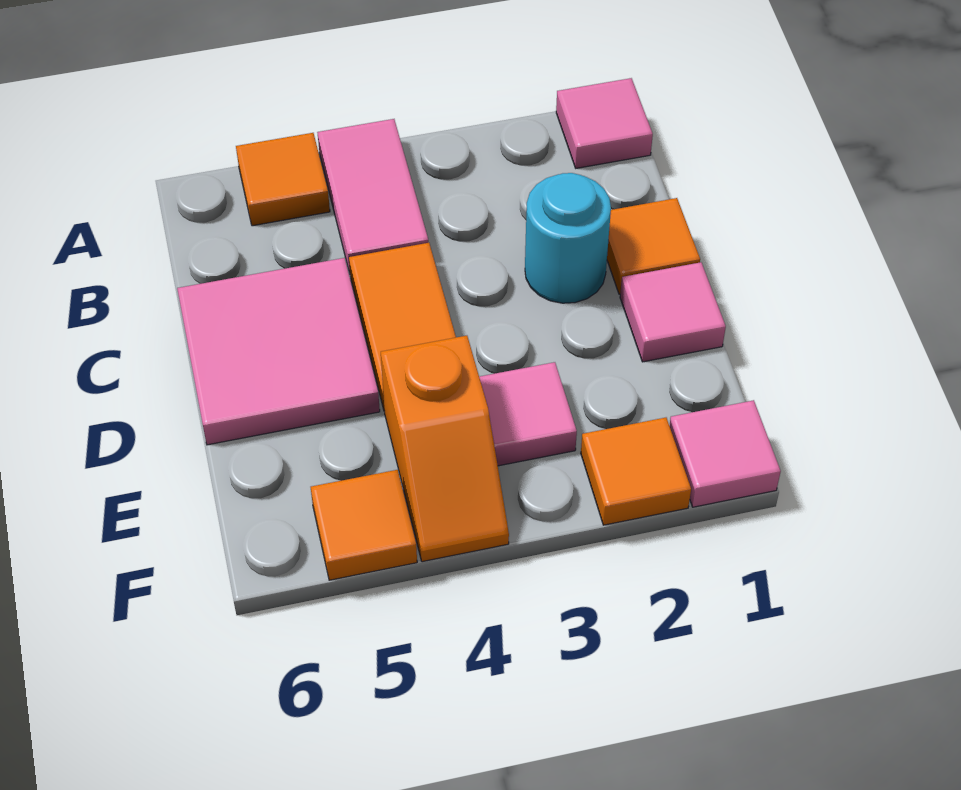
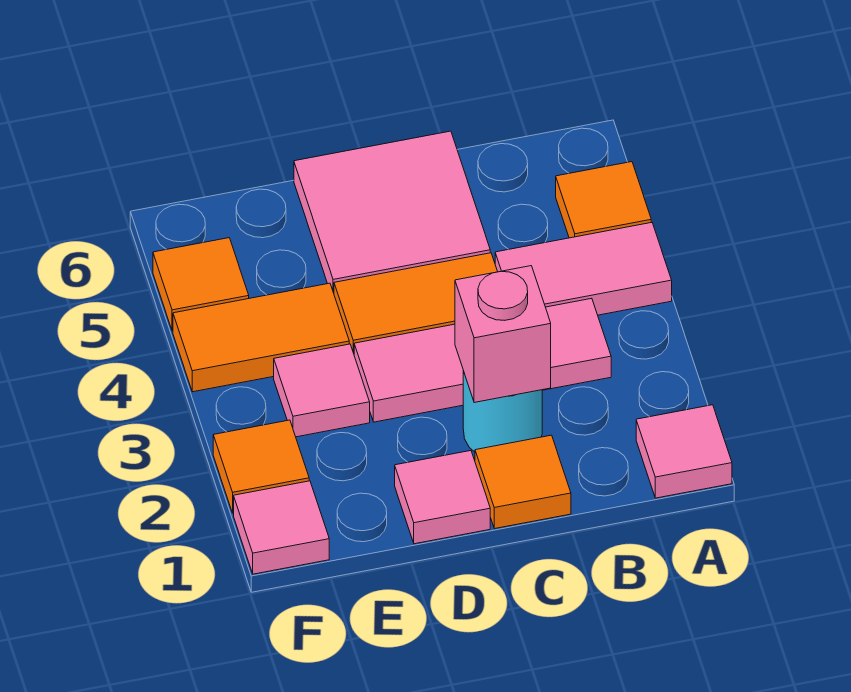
none -> pink 1x3 tile [354,298,611,422]
none -> pink 1x1 brick [455,266,551,403]
orange 1x2 slope [381,336,509,562] -> orange 1x2 tile [173,283,349,392]

